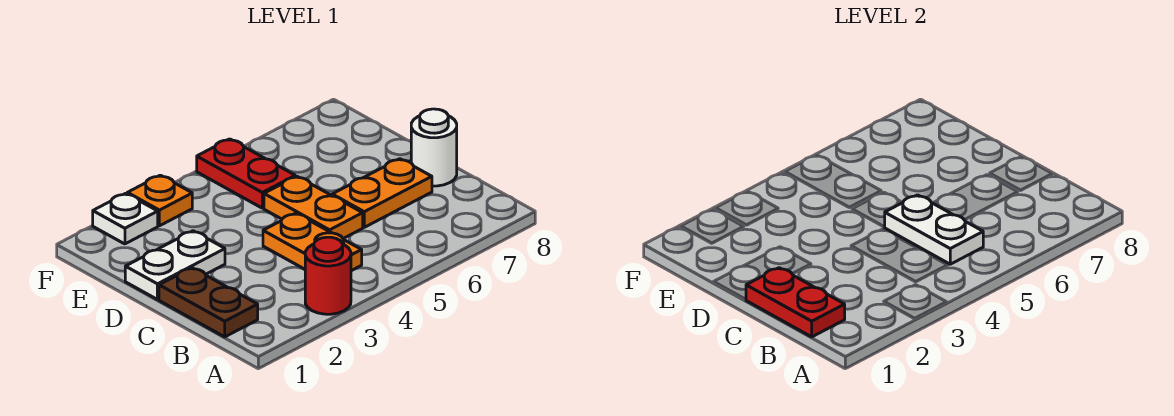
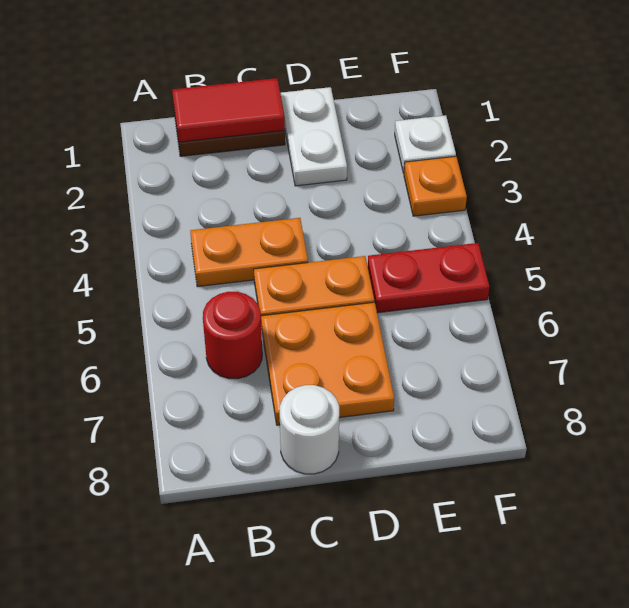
red 1x1 round brick [305,237,351,314] -> red 1x1 round brick moved to [203,292,262,379]
red 1x2 plate [746,268,845,337] -> red 1x2 tile [172,78,285,142]
white 1x2 plate [885,195,983,264] -> none
orange 1x2 plate [332,159,432,227] -> orange 2x2 plate [261,302,394,425]

